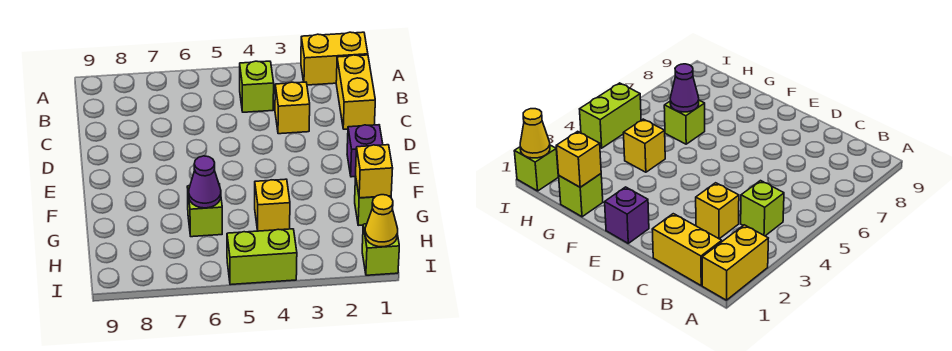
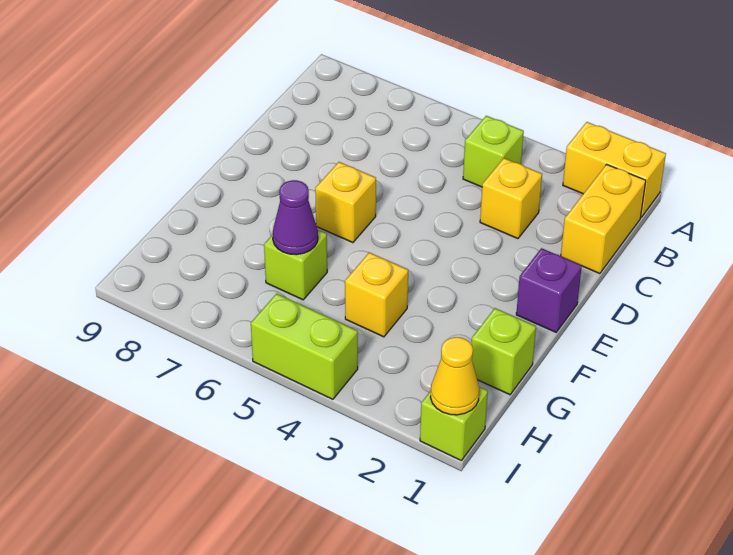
yellow 1x1 brick [356,145,393,198] -> yellow 1x1 brick moved to [315,162,376,243]

